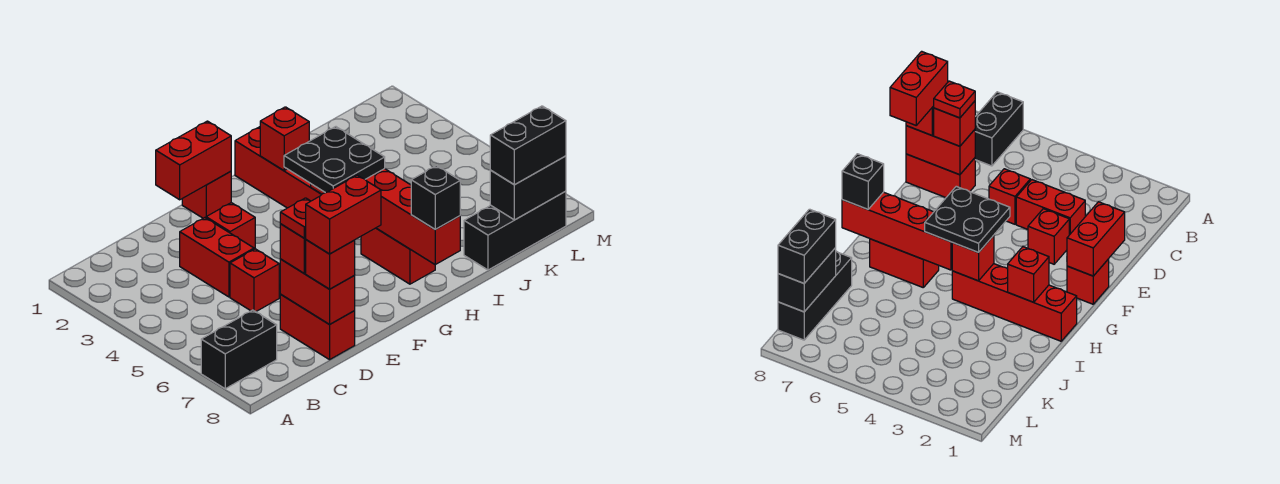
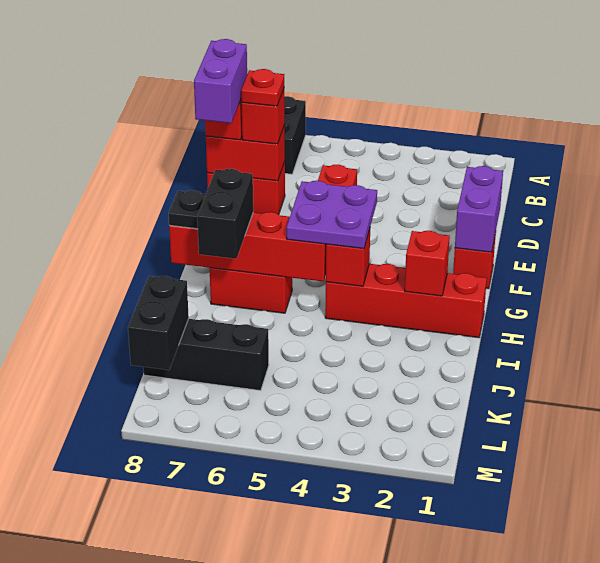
red 1x2 brick [180,218,254,297] -> none
red 1x2 brick [306,175,381,254] -> purple 1x2 brick [194,39,247,123]
red 1x2 brick [156,121,231,200] -> purple 1x2 brick [455,166,503,252]
red 1x1 brick [206,203,255,249] -> none
black 2x2 plate [284,127,385,193] -> purple 2x2 plate [287,181,377,249]
black 1x1 brick [411,166,460,229] -> black 1x1 plate [169,190,206,229]
black 1x3 brick [464,191,566,270] -> black 1x3 brick turned to [143,319,269,391]
black 1x2 brick [490,106,566,185] -> black 1x2 brick moved to [197,169,253,259]

